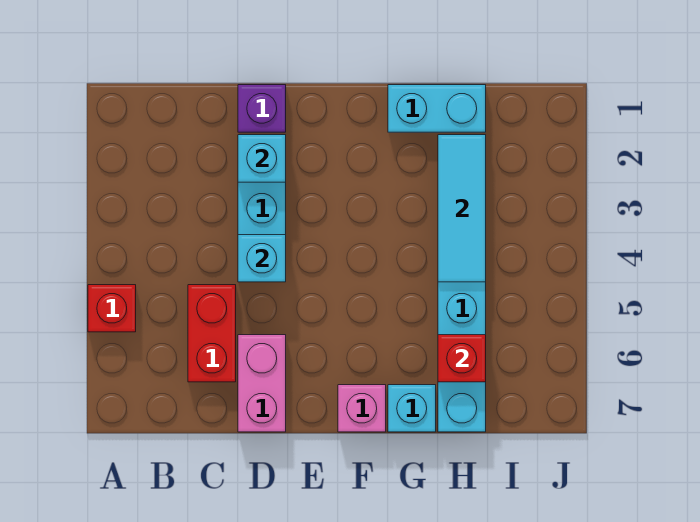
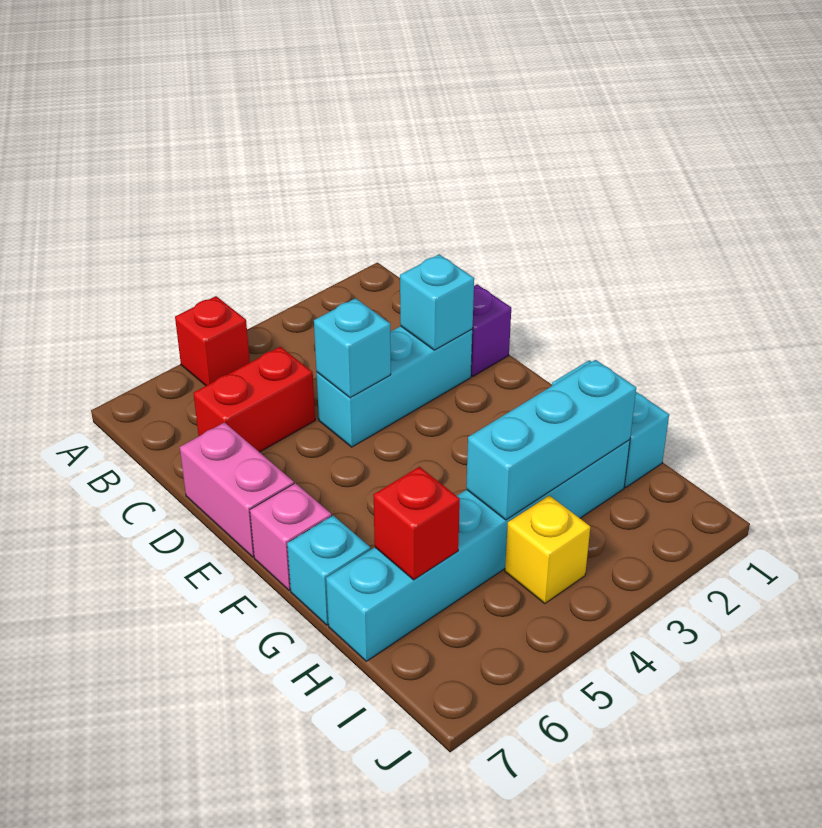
pink 1x2 brick [238,335,286,432] -> pink 1x2 brick turned to [180,423,294,557]
cyan 1x3 tile [438,135,486,282] -> cyan 1x3 brick [466,360,636,520]
none -> yellow 1x1 brick [505,495,590,603]

